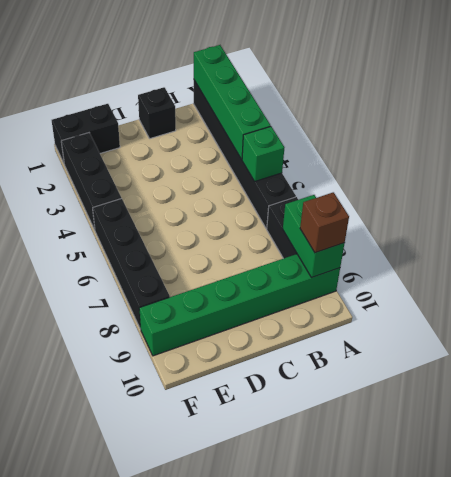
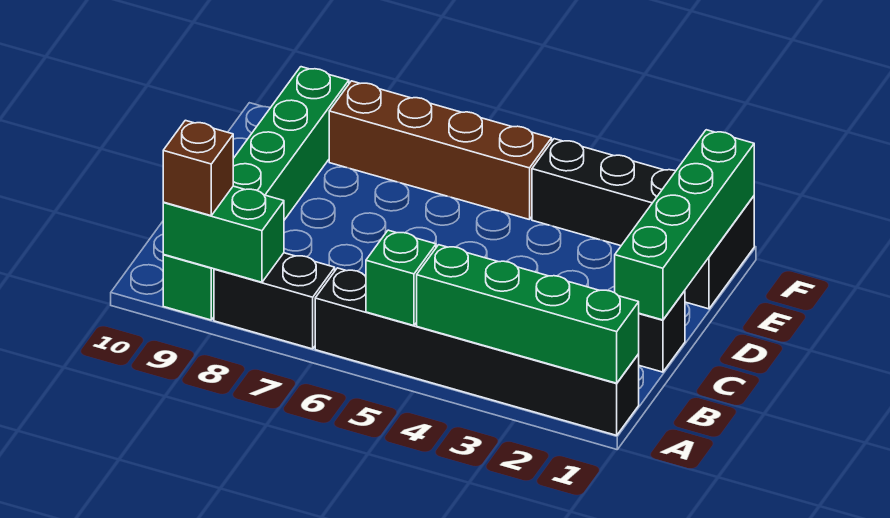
none -> green 1x4 brick [615,130,754,320]
black 1x4 brick [93,198,170,329] -> brown 1x4 brick [329,81,552,220]

